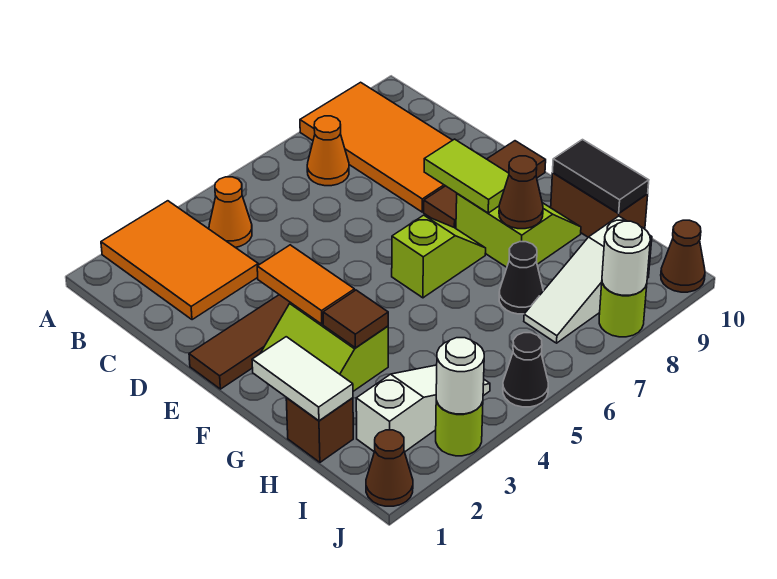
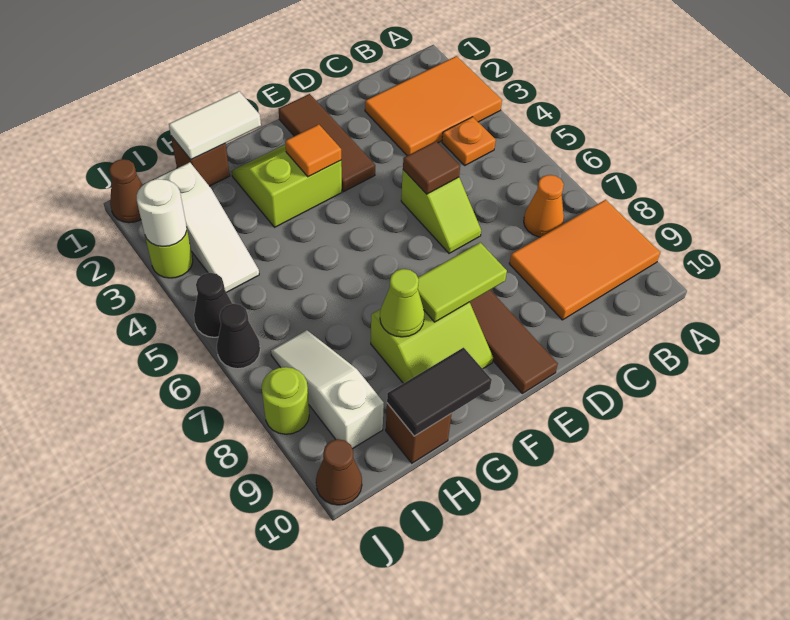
orange 2x4 tile [300,82,452,212] -> orange 2x3 tile [509,200,660,320]
orange 1x1 cone [209,177,252,247] -> orange 1x1 plate [442,117,496,165]
orange 1x2 tile [257,245,355,324] -> orange 1x1 tile [285,124,341,177]
lime 1x2 slope [392,215,486,298] -> lime 1x2 slope moved to [401,170,481,253]
brown 1x1 tile [323,290,388,348] -> brown 1x1 tile moved to [403,141,460,194]
brown 1x1 cone [499,156,543,229] -> lime 1x1 cone [380,269,424,337]
brown 1x2 brick [551,173,648,237] -> brown 1x1 brick [386,403,452,463]
black 1x1 cone [499,242,543,314] -> black 1x1 cone moved to [217,304,260,369]
white 1x1 round brick [602,221,650,295] -> none

